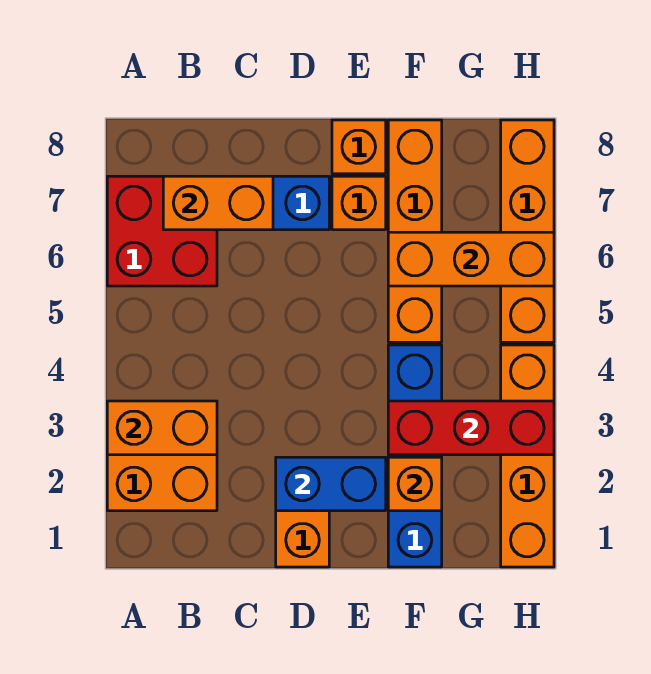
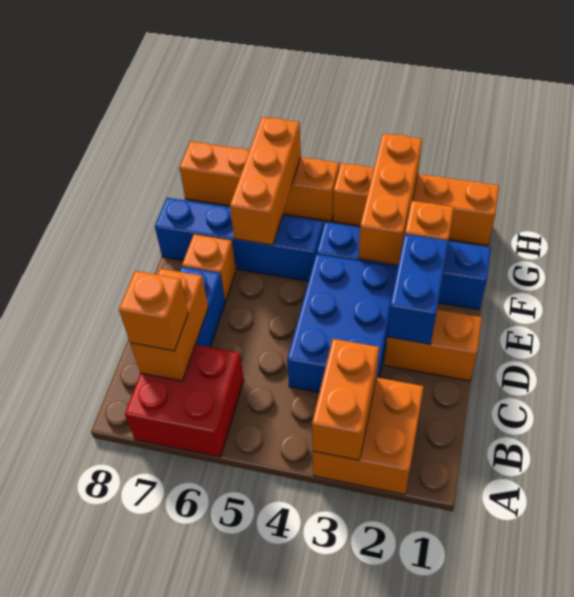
none -> blue 2x3 brick [287,254,398,392]
orange 1x1 brick [332,120,386,174] -> orange 1x1 brick moved to [119,271,188,351]
red 1x3 brick [388,401,554,455] -> orange 1x3 brick [359,134,422,265]
orange 1x4 brick [388,120,442,342] -> blue 1x4 brick [155,198,323,281]

